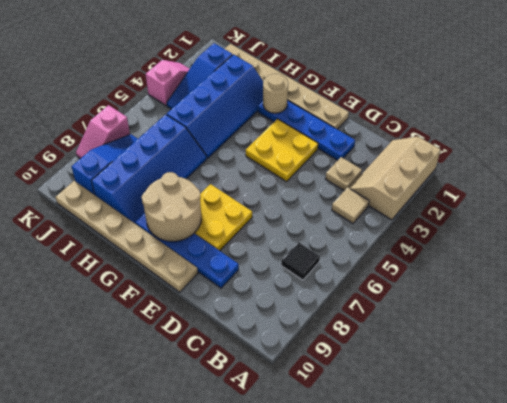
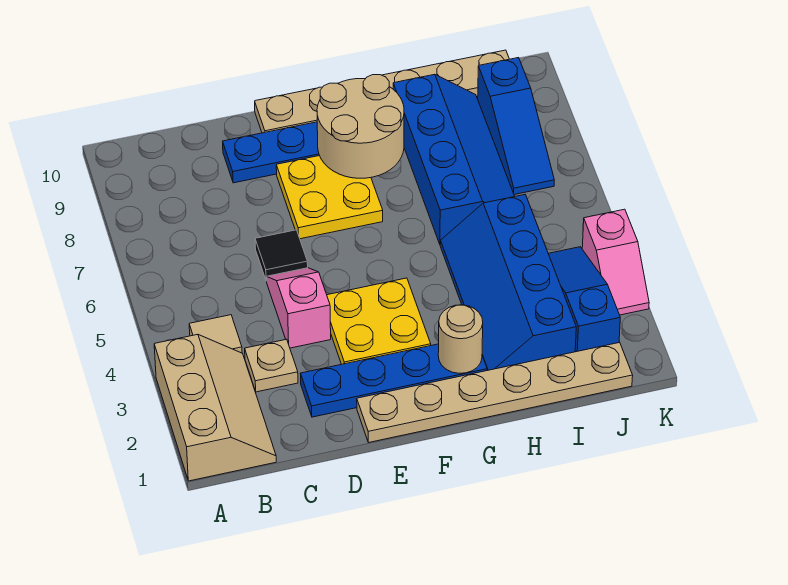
black 1x1 tile [281,242,320,280] -> black 1x1 tile moved to [255,230,308,281]
blue 2x4 slope [92,115,207,223] -> blue 2x4 slope turned to [393,74,515,244]
pink 1x2 slope [76,105,130,159] -> pink 1x2 slope moved to [267,268,331,348]

